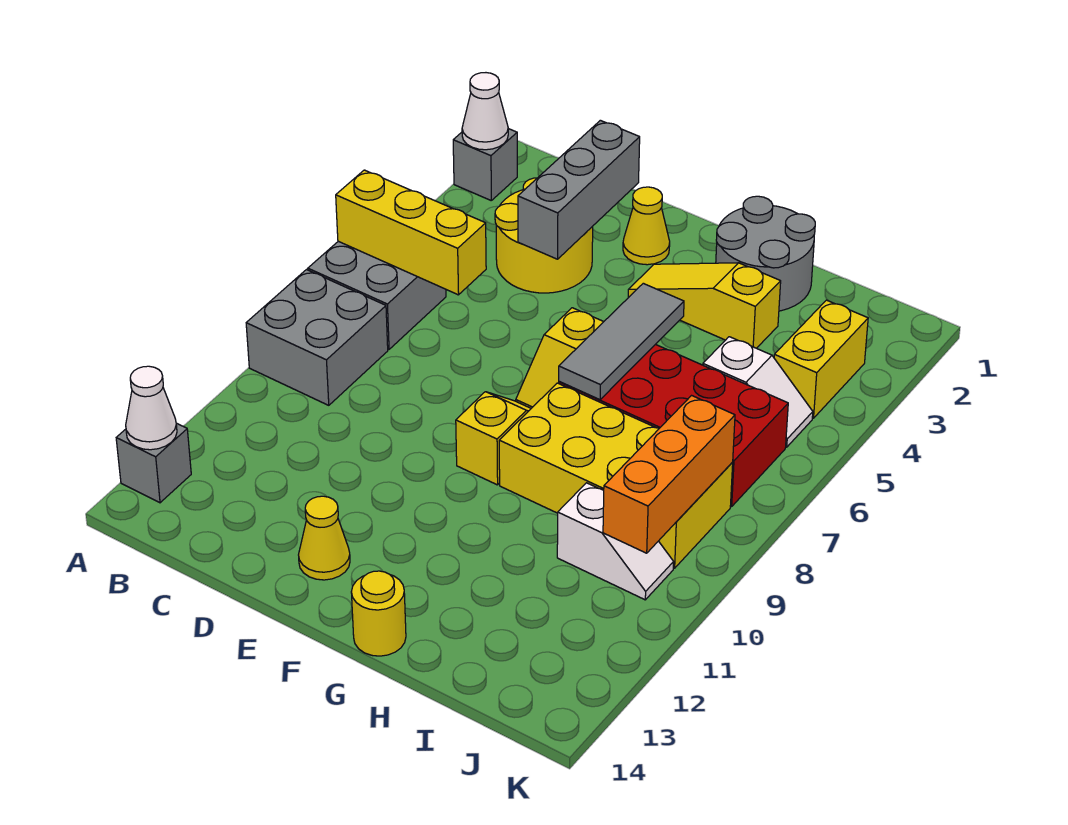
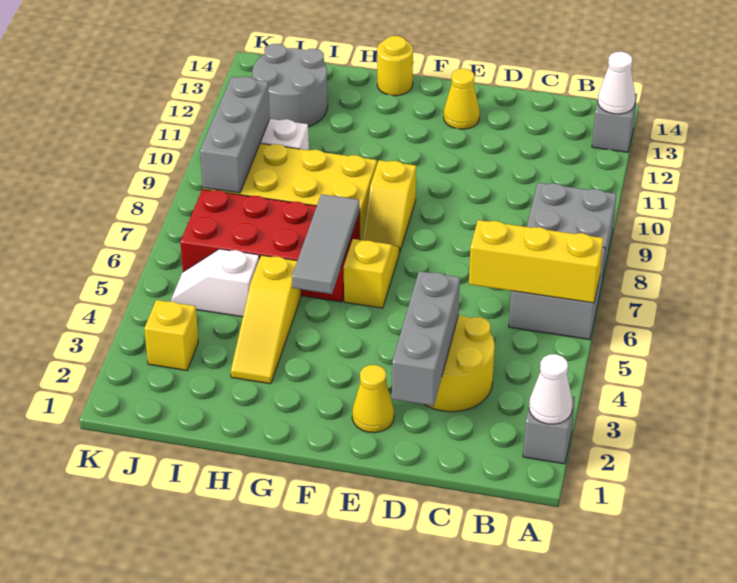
yellow 1x3 slope [628,263,781,348] -> yellow 1x3 slope turned to [231,255,301,384]
grey 2x2 round brick [716,196,815,311] -> grey 2x2 round brick moved to [252,44,328,127]
yellow 1x2 brick [774,300,868,418] -> yellow 1x1 brick [144,300,198,370]
orange 1x3 brick [603,396,735,553] -> grey 1x3 brick [200,77,270,193]

